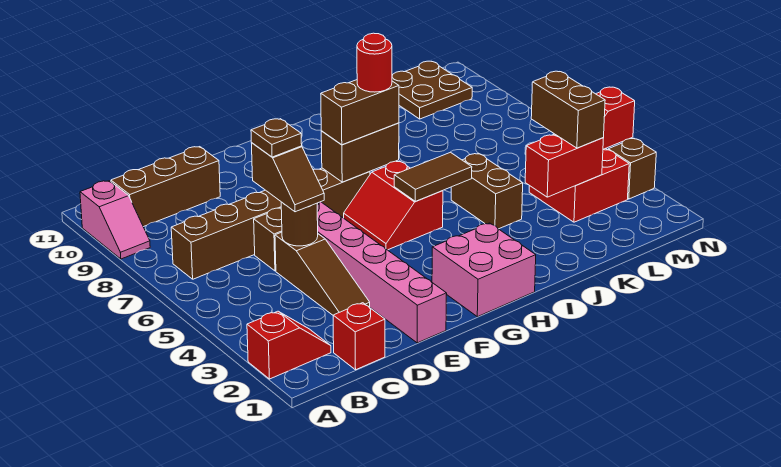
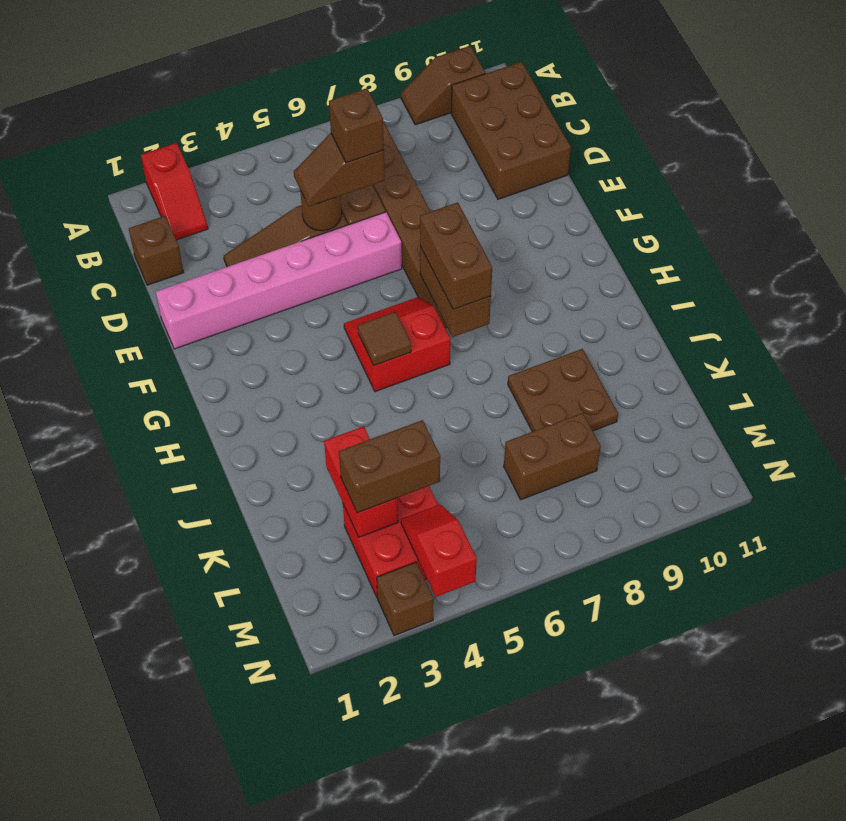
pink 1x2 slope [80,181,150,259] -> brown 1x2 slope [401,46,485,125]
brown 1x3 brick [111,147,220,227] -> brown 2x3 brick [451,62,571,199]
red 1x1 brick [333,303,385,370] -> brown 1x1 brick [129,216,184,285]
brown 1x1 plate [251,119,302,157] -> brown 1x1 brick [329,88,384,163]
pink 2x2 brick [432,223,536,317] -> none
brown 1x2 tile [394,152,472,201] -> brown 1x1 tile [358,312,411,366]
red 1x1 round brick [357,33,392,92] -> none
brown 1x2 brick [451,153,523,229] -> brown 1x2 brick moved to [504,413,601,500]
brown 2x2 plate [392,61,472,119] -> brown 2x2 plate moved to [508,349,618,432]

